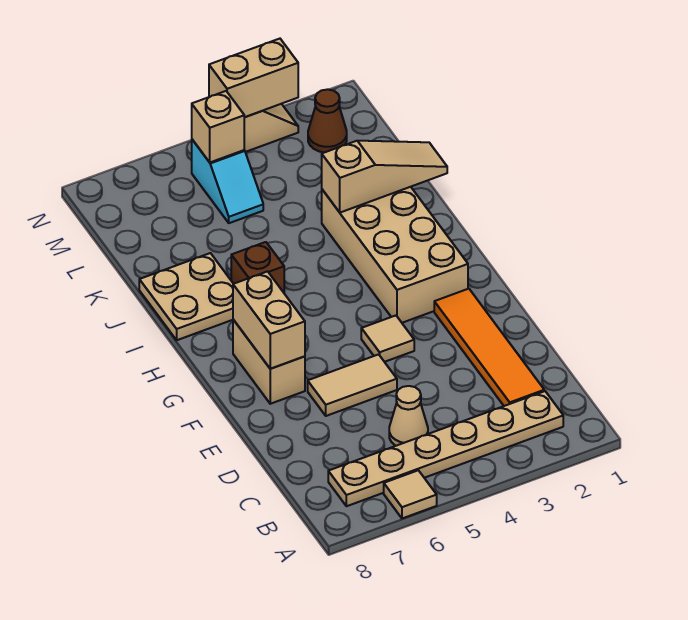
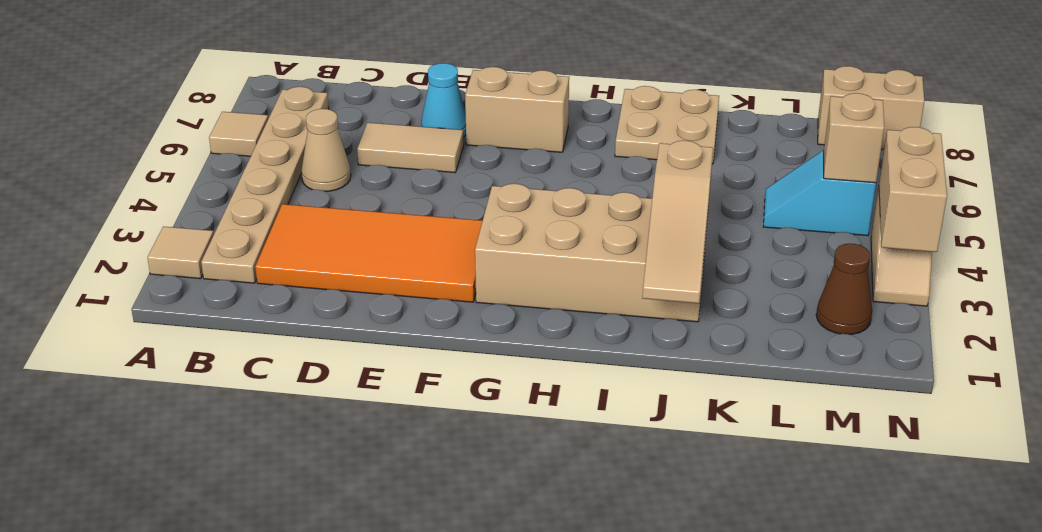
orange 1x4 tile [434,289,544,406] -> orange 2x4 tile [255,204,483,302]
tan 1x2 tile [308,354,397,416] -> tan 1x2 tile turned to [357,123,464,173]
none -> cyan 1x1 cone [421,63,466,137]
tan 1x1 tile [361,316,414,362] -> tan 1x1 tile moved to [147,226,214,279]
tan 1x2 brick [233,271,305,369] -> tan 1x2 brick moved to [818,66,924,149]
brown 1x1 brick [231,242,284,293] -> none

